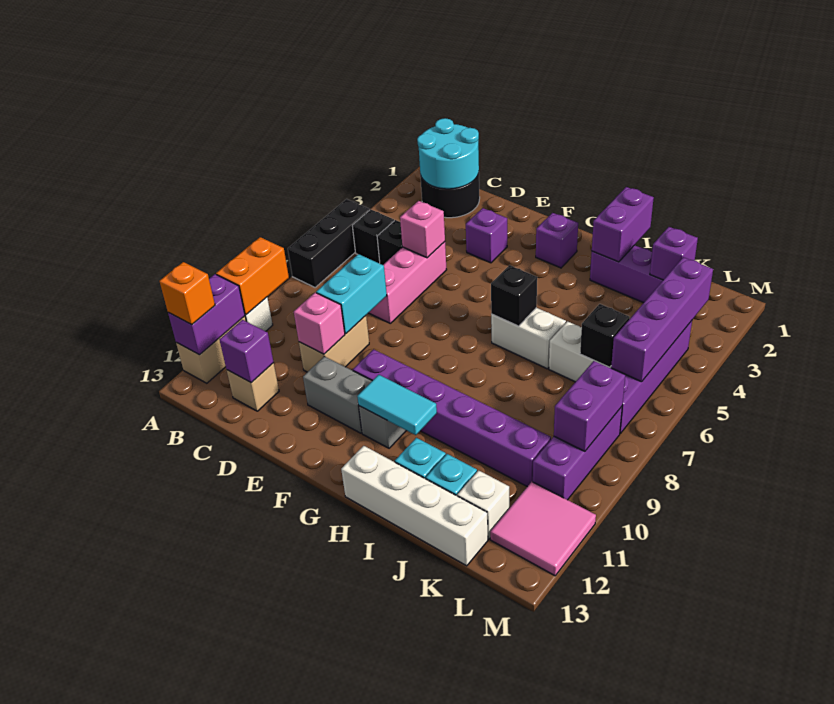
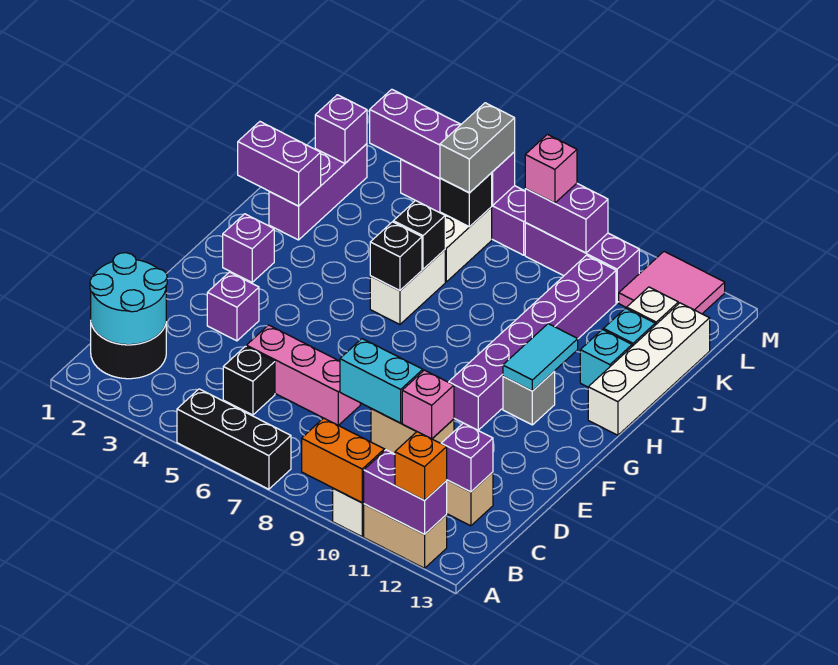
black 1x1 brick [352,209,394,263] -> black 1x1 brick moved to [393,200,445,269]
pink 1x1 brick [400,201,445,258] -> pink 1x1 brick moved to [525,134,577,203]
grey 1x2 brick [303,356,372,433] -> grey 1x2 brick moved to [440,103,515,193]

